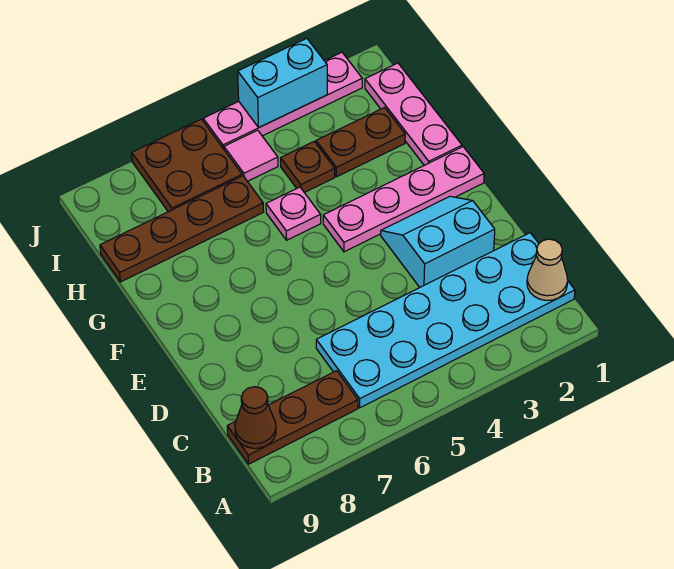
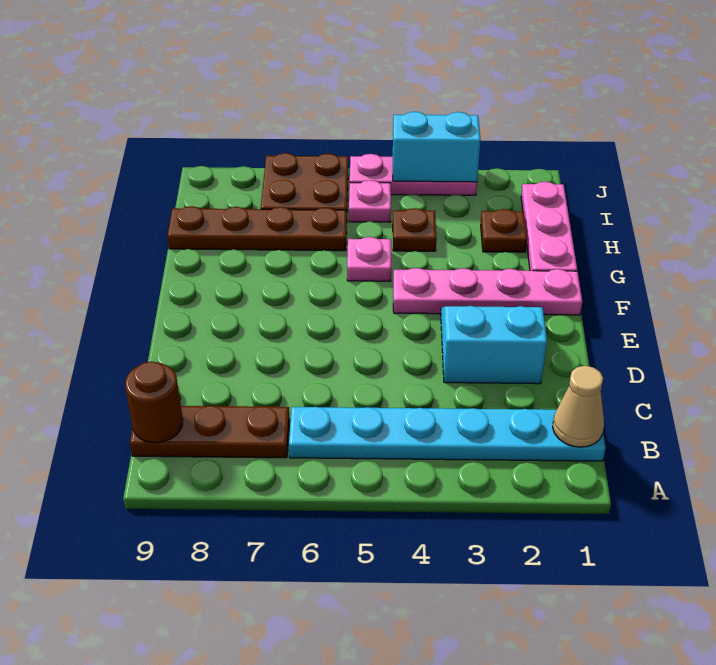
cyan 2x6 plate [316,233,575,408] -> cyan 1x6 plate [289,407,606,461]
brown 1x1 cone [235,387,276,448] -> brown 1x1 round brick [125,361,183,443]
brown 1x2 plate [316,107,405,177] -> brown 1x1 plate [481,209,527,252]
pink 1x1 tile [224,130,278,181] -> pink 1x1 plate [349,180,391,222]
pink 1x4 plate [203,52,362,149] -> pink 1x3 plate [350,154,477,195]

